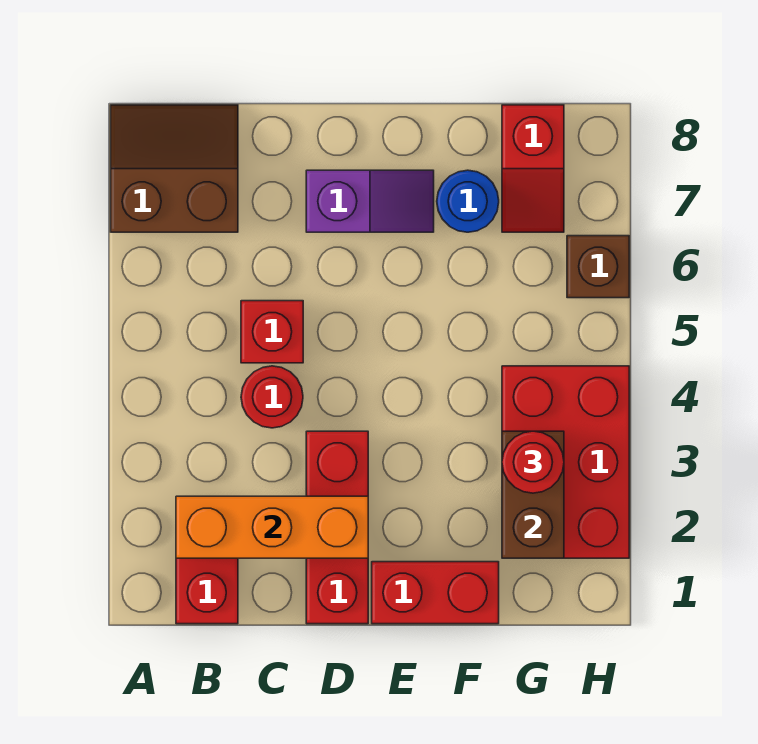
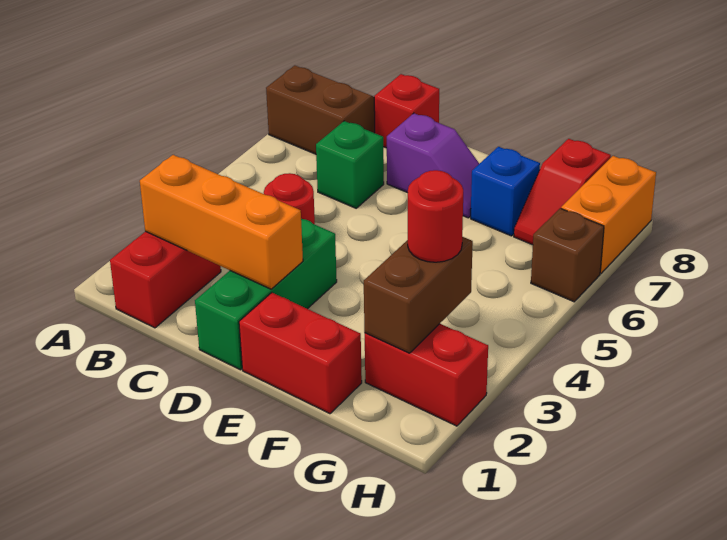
red 1x1 brick [241,301,303,363] -> red 1x1 brick moved to [374,74,439,148]
none -> green 1x1 brick [316,121,384,208]
red 1x3 brick [306,431,368,624] -> green 1x3 brick [195,219,337,370]
blue 1x1 round brick [437,170,499,232] -> blue 1x1 brick [471,147,540,236]
red 2x3 brick [502,366,629,558] -> red 1x2 brick [365,324,488,426]
none -> orange 1x2 brick [561,156,656,273]

